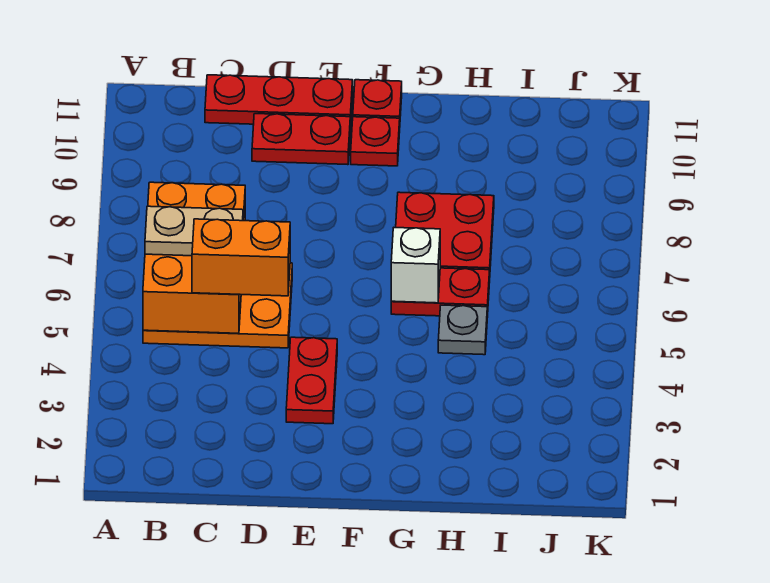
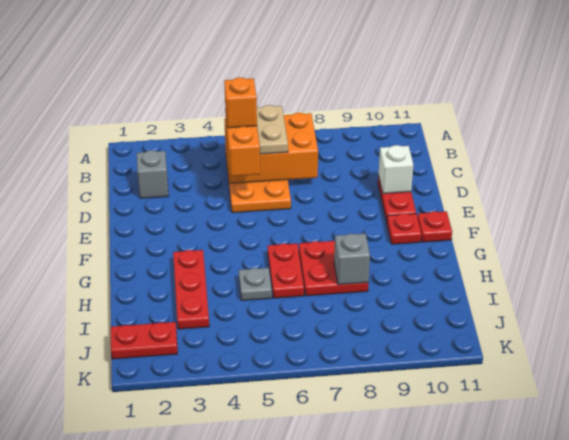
none -> grey 1x1 brick [137,150,168,198]
none -> orange 1x1 brick [224,77,257,128]
red 1x3 plate [205,75,353,127] -> red 1x3 plate moved to [173,250,209,329]
red 1x2 plate [286,337,337,424] -> red 1x2 plate moved to [111,322,178,359]
white 1x1 brick [391,228,440,303] -> white 1x1 brick moved to [379,145,413,194]
none -> grey 1x1 brick [334,234,370,285]

